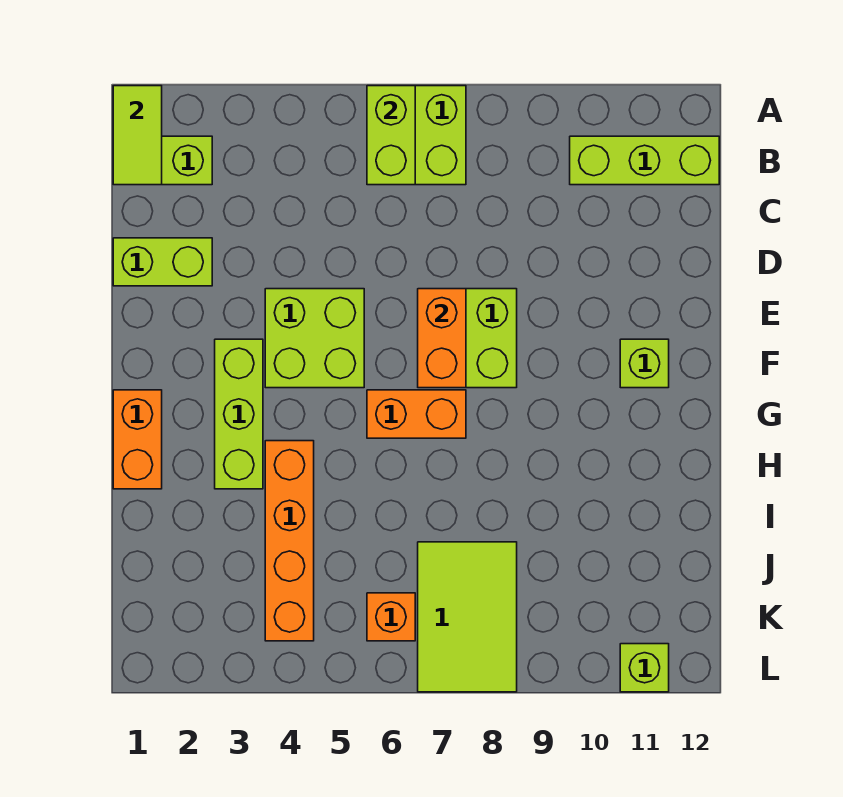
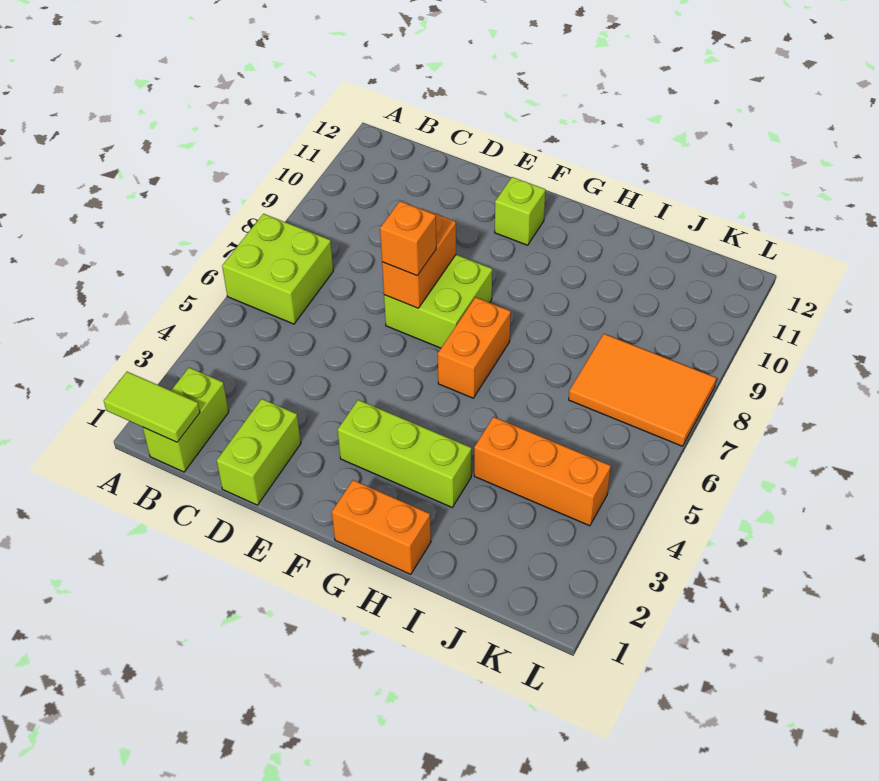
lime 1x2 brick [367,86,415,185] -> none
lime 1x3 brick [570,136,719,185] -> none
lime 2x2 brick [265,289,364,388] -> none
orange 1x2 brick [418,289,466,388] -> orange 1x2 brick turned to [382,208,456,308]
orange 1x4 brick [265,441,314,641] -> orange 1x3 brick [474,417,611,526]
lime 2x3 tile [418,542,517,692] -> orange 2x3 tile [569,334,716,446]
orange 1x1 brick [367,593,415,641] -> orange 1x1 brick moved to [380,201,436,276]
lime 1x1 brick [620,644,669,692] -> none

